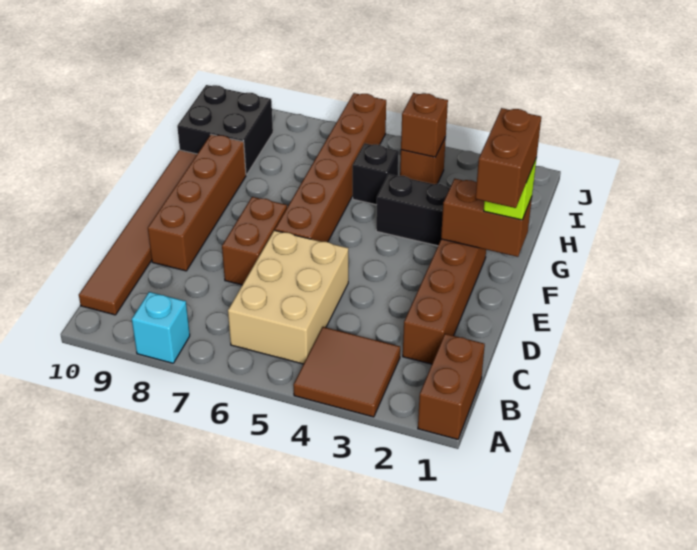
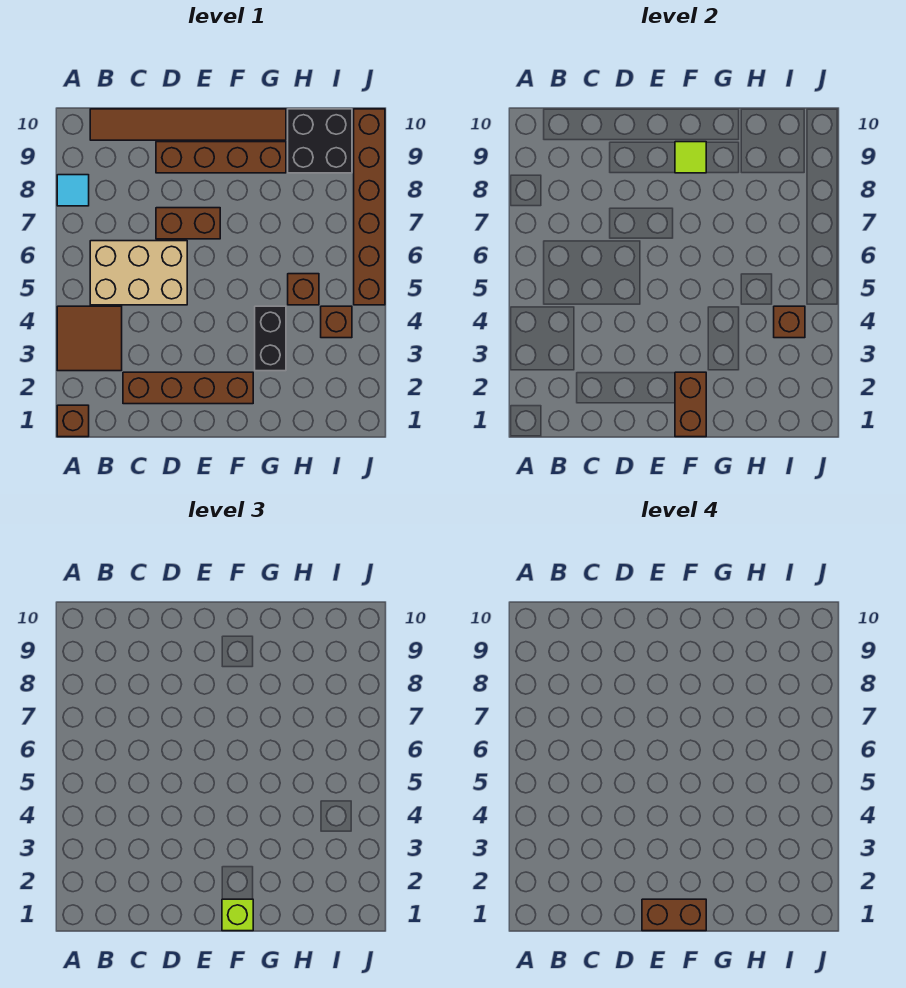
brown 1x2 brick [418,334,485,439] -> brown 1x1 brick [57,405,89,437]
cyan 1x1 brick [132,292,190,363] -> cyan 1x1 tile [57,175,89,206]
brown 1x6 brick [275,93,386,242] -> brown 1x6 brick turned to [354,109,385,305]
none -> lime 1x1 tile [675,142,706,173]
black 1x1 brick [353,143,399,205] -> brown 1x1 brick [288,274,319,305]

